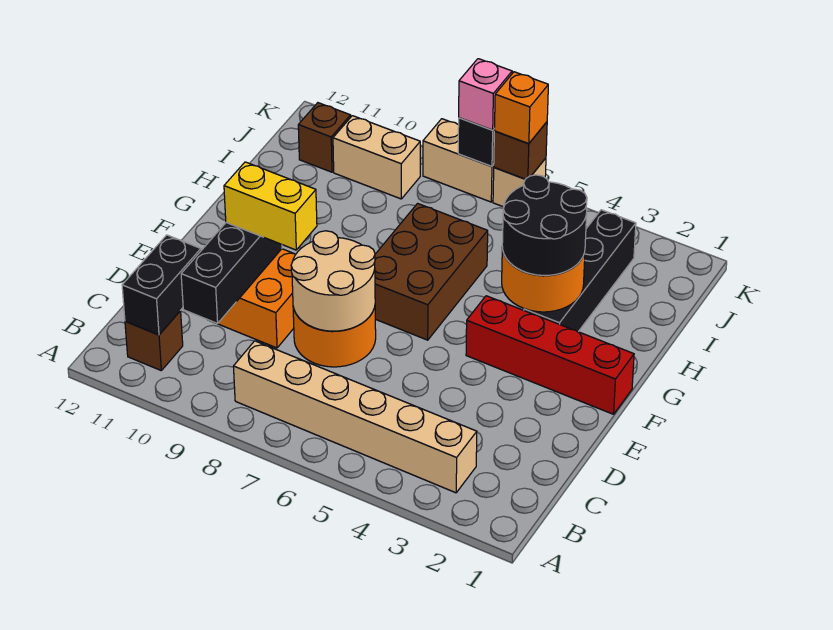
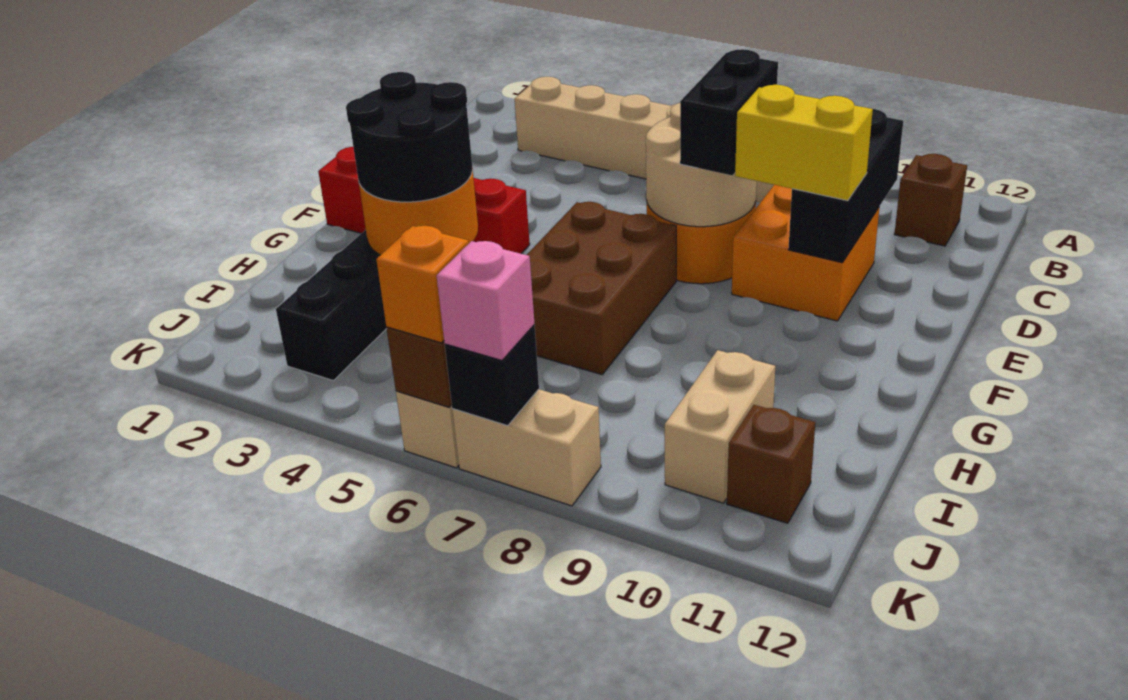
black 1x2 brick [122,235,201,335] -> black 1x2 brick moved to [680,49,778,175]
tan 1x2 brick [333,116,420,199] -> tan 1x2 brick turned to [665,350,776,503]

